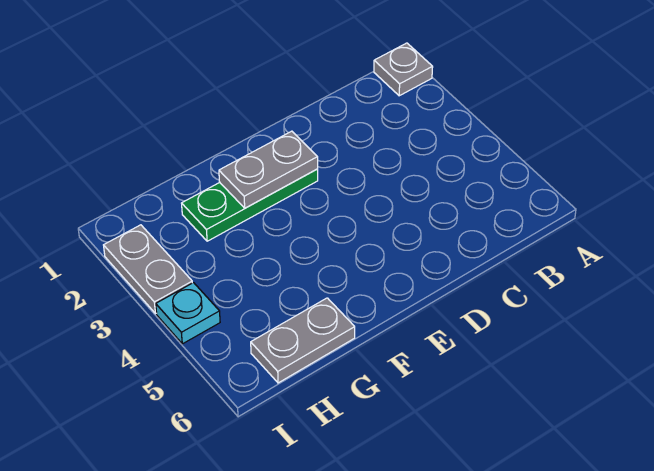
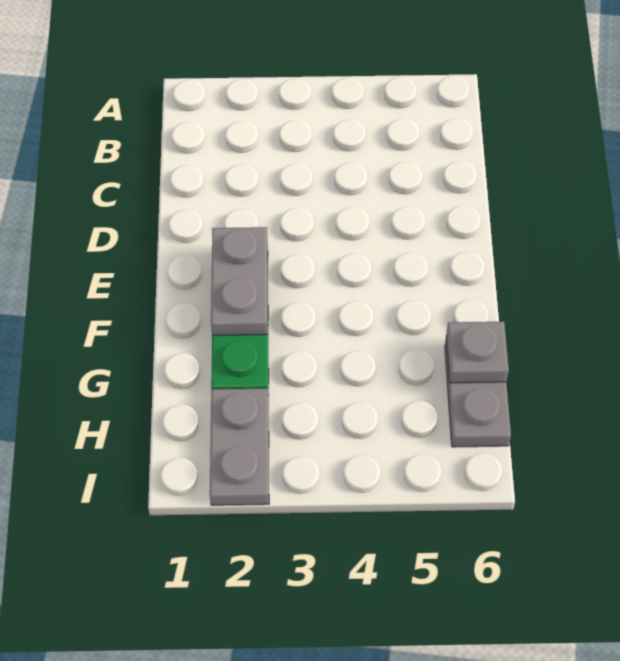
grey 1x1 plate [374,43,433,96] -> grey 1x1 plate moved to [446,322,509,383]
grey 1x2 plate [104,225,192,314] -> grey 1x2 plate turned to [210,388,269,505]
cyan 1x1 plate [156,283,220,344] -> none

